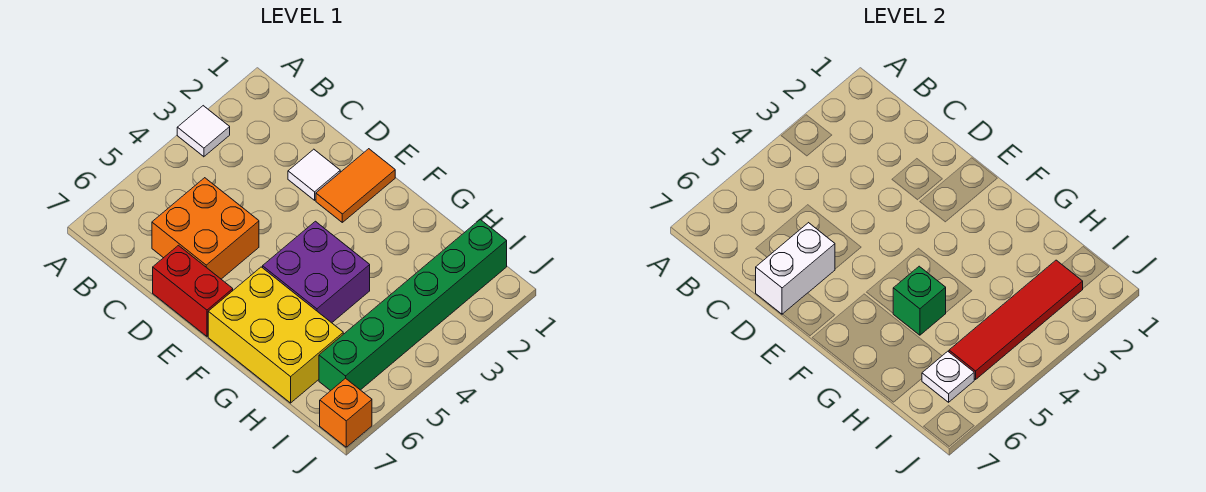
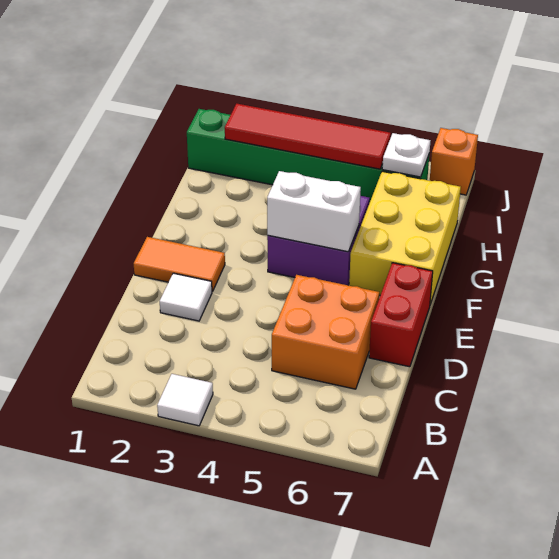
white 1x2 brick [756,223,835,314] -> white 1x2 brick moved to [267,171,361,252]
green 1x1 brick [893,266,946,335] -> none

